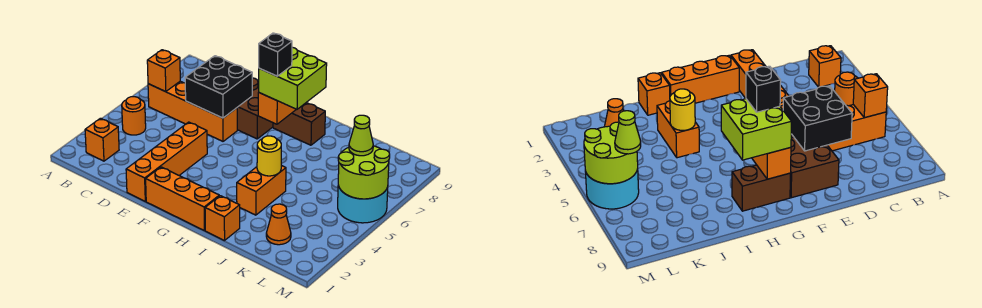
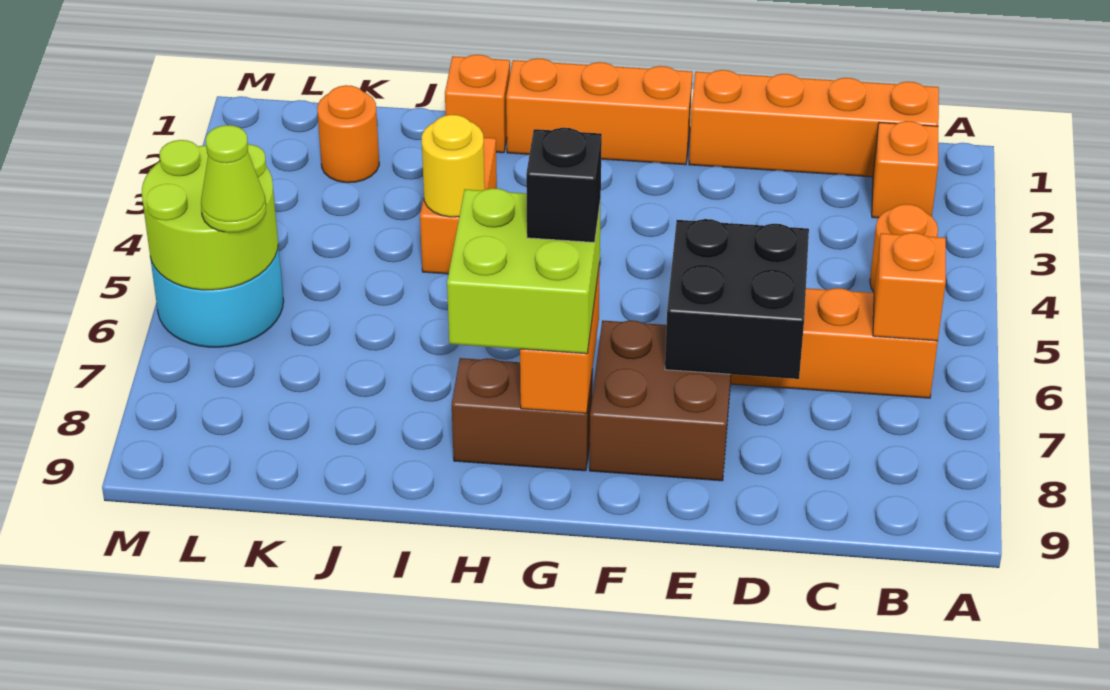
orange 1x4 brick [126,122,207,201] -> orange 1x4 brick turned to [689,70,939,177]
orange 1x1 cone [266,204,291,245] -> orange 1x1 round brick [317,85,379,183]

